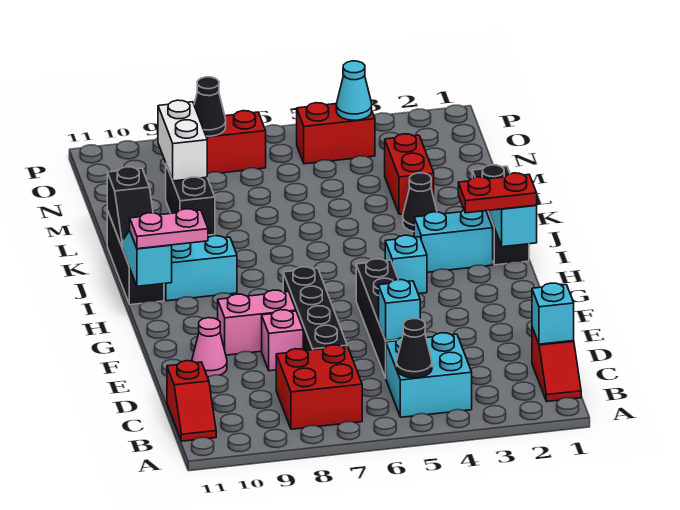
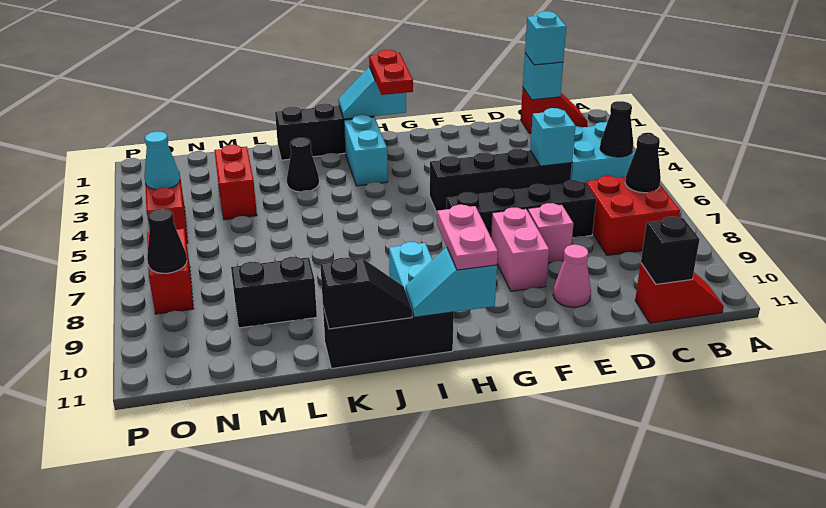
none -> black 1x1 cone [625,134,661,193]
none -> black 1x1 brick [641,217,700,284]
cyan 1x1 brick [385,235,427,294] -> cyan 1x1 brick moved to [525,11,566,65]
red 1x2 brick [385,134,434,214] -> red 1x2 brick turned to [214,145,257,220]
white 1x2 brick [158,100,207,181] -> none

